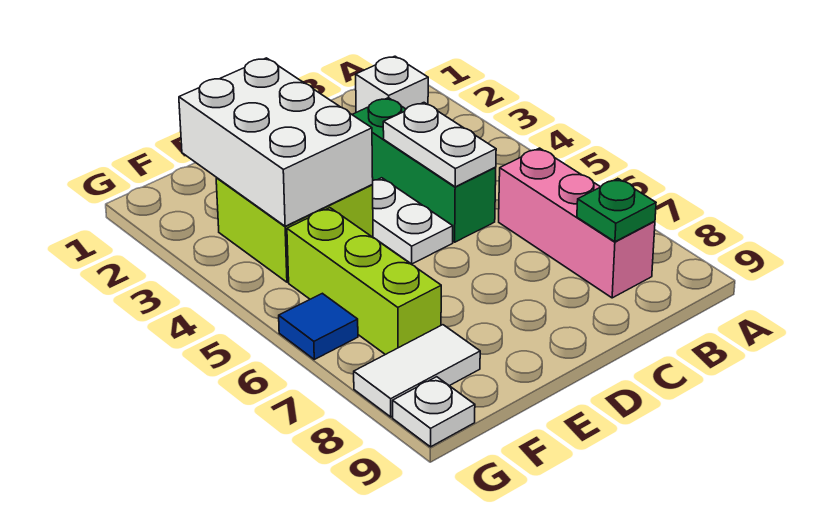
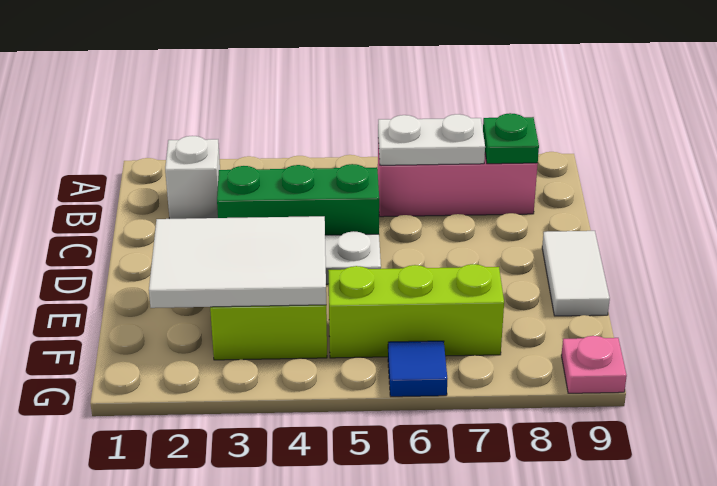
white 1x2 plate [383,103,496,187] -> white 1x2 plate moved to [378,114,485,165]
white 2x3 brick [179,58,373,226] -> white 2x3 tile [149,216,326,308]
white 1x2 tile [354,325,480,417] -> white 1x2 tile moved to [542,231,610,316]
white 1x1 plate [393,377,475,447] -> pink 1x1 plate [561,336,627,393]

